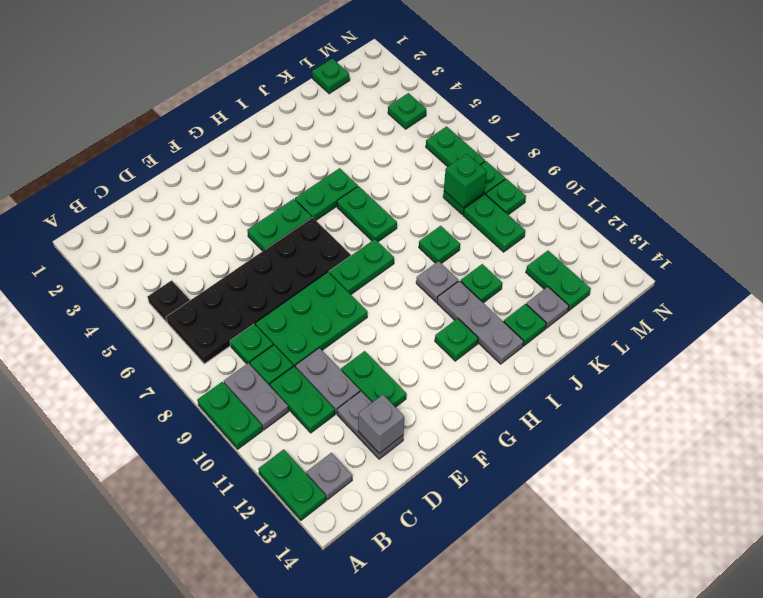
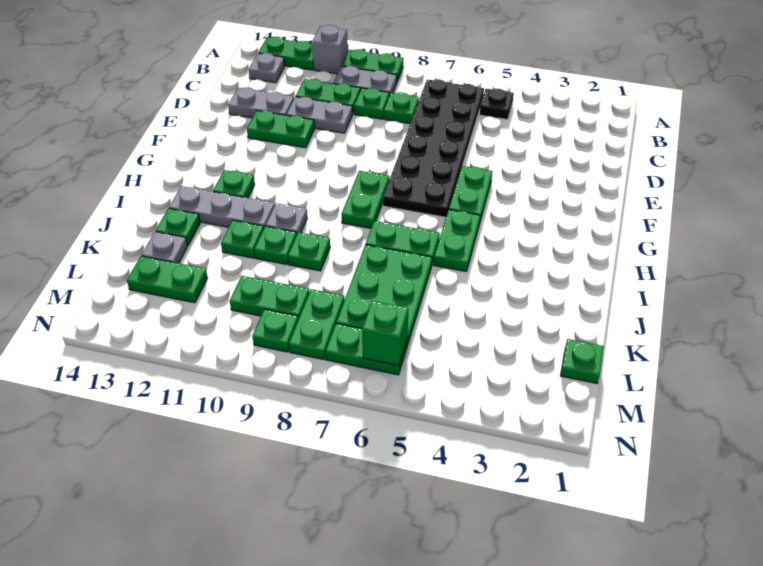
green 2x3 plate [255,272,367,366] -> green 2x3 plate moved to [336,245,432,345]
grey 1x1 brick [358,395,404,453] -> grey 1x1 brick moved to [312,25,348,74]
green 1x1 brick [444,154,487,208] -> green 1x1 brick moved to [362,301,408,366]
green 1x1 plate [388,93,426,129] -> green 1x1 plate moved to [254,226,297,264]

